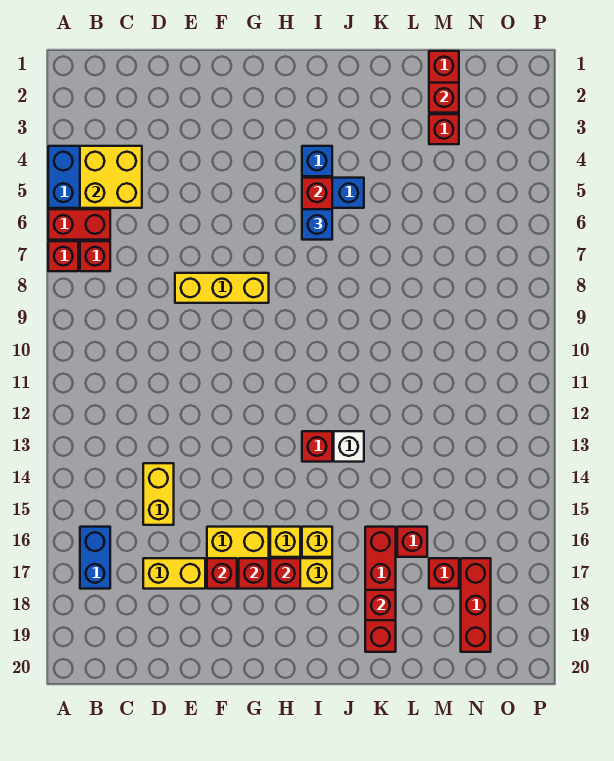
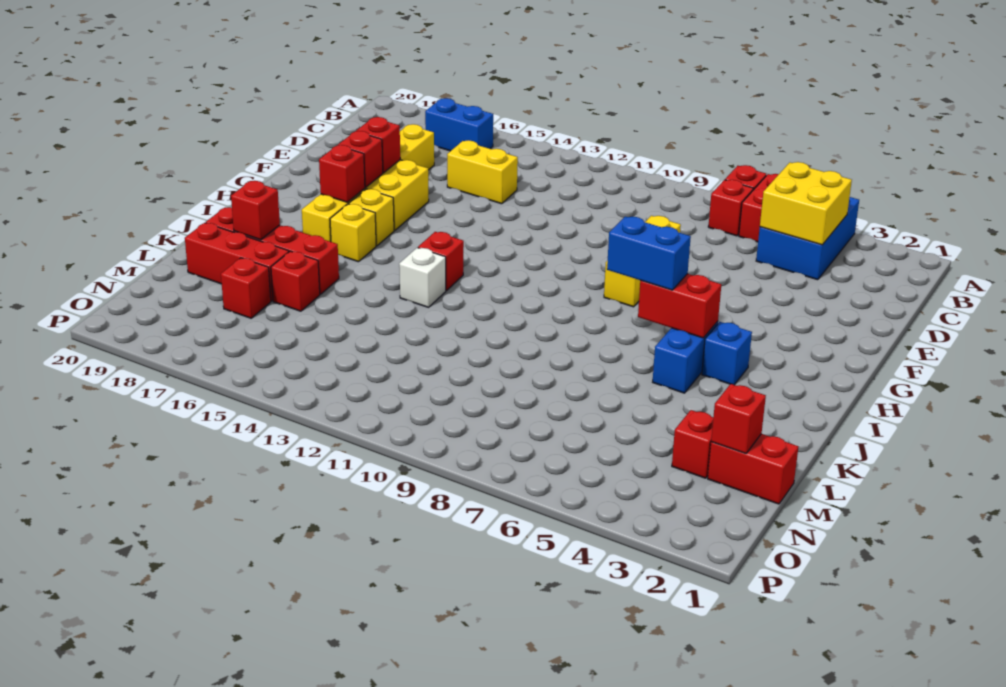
blue 1x1 brick [302,209,332,240] -> blue 1x2 brick [607,217,691,290]
red 1x3 brick [461,558,491,652] -> red 1x3 brick moved to [185,223,289,301]

